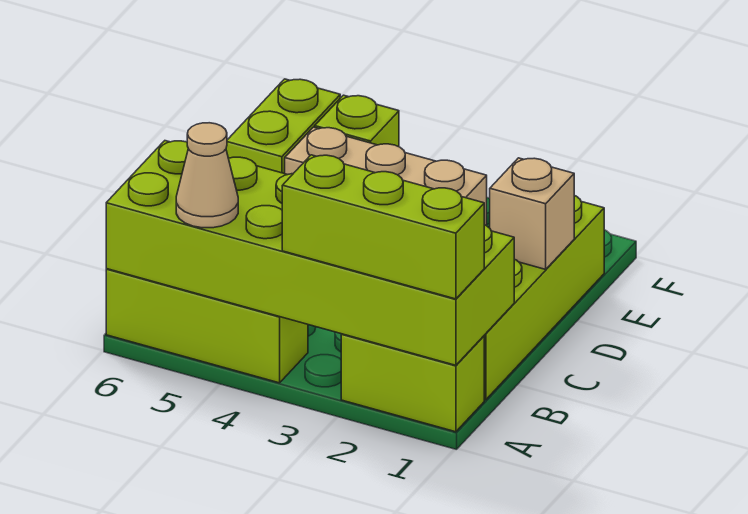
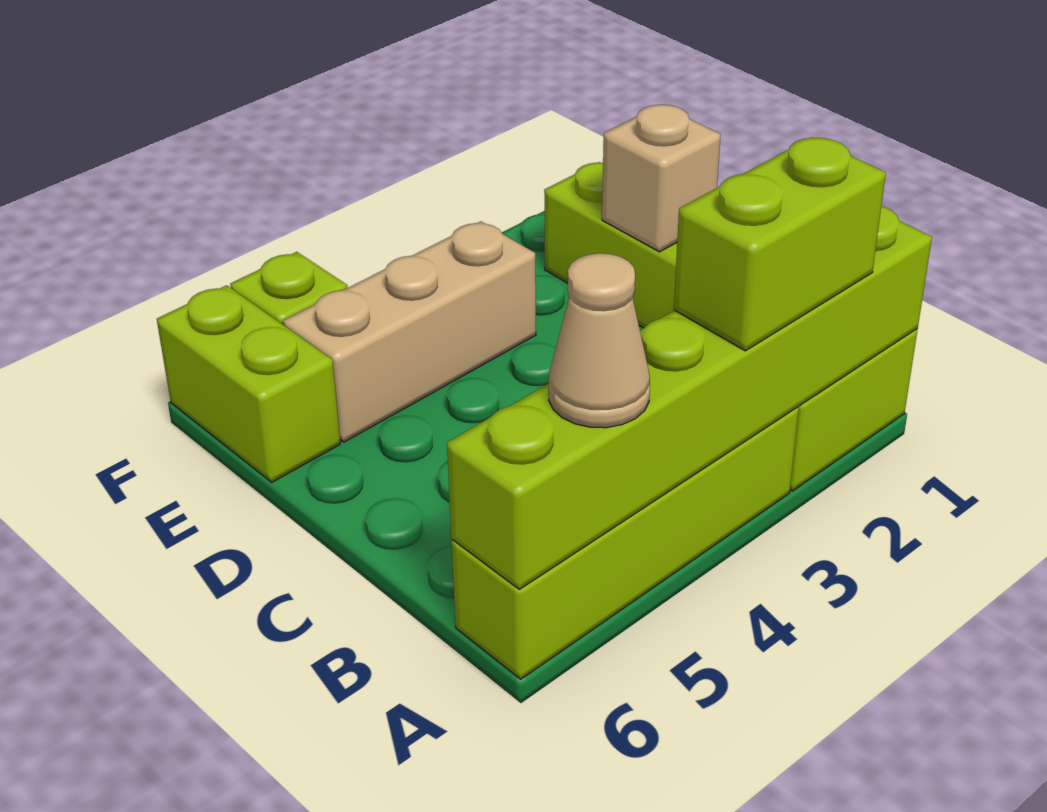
lime 2x6 brick [106,141,514,365] -> lime 1x6 brick [447,206,932,589]
lime 1x3 brick [282,155,484,299] -> lime 1x2 brick [674,138,886,351]
lime 1x3 brick [106,269,308,383] -> lime 1x4 brick [452,407,799,679]

